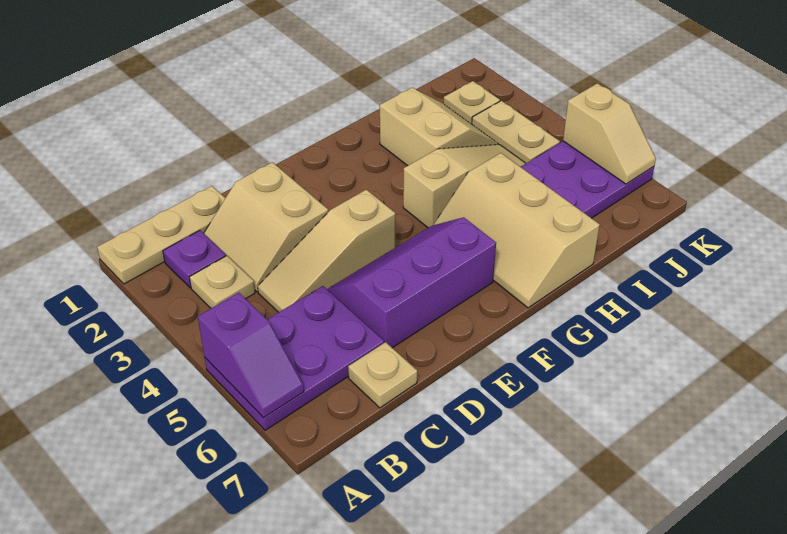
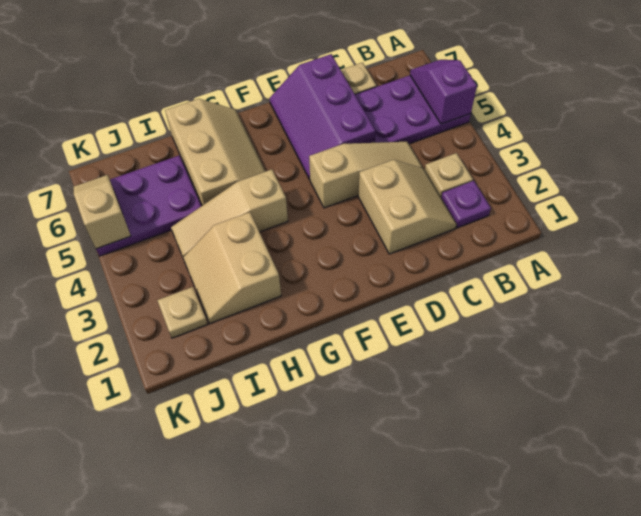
tan 1x3 plate [97,186,225,284] -> none
purple 2x3 slope [327,217,496,348] -> purple 2x3 slope turned to [270,54,376,180]
tan 1x2 plate [472,101,560,163] -> none

